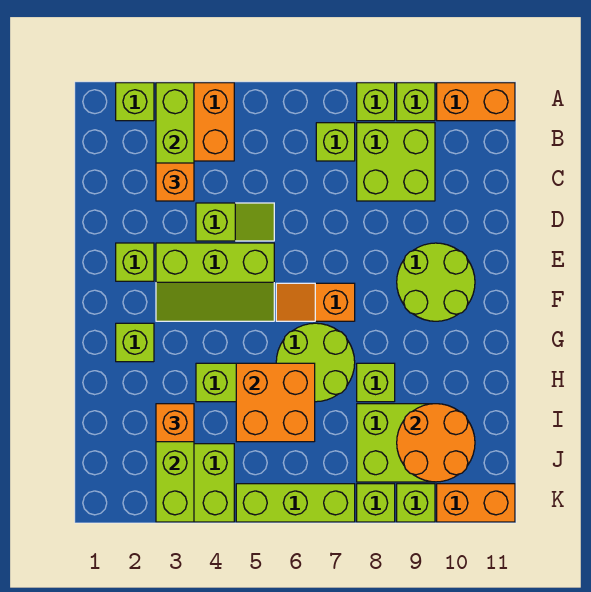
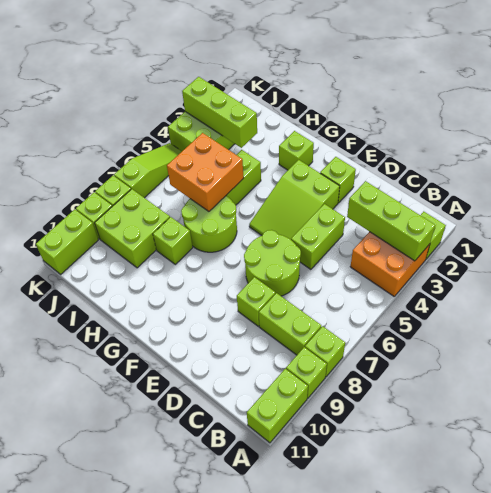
orange 1x2 brick [437,83,515,121] -> lime 1x2 brick [247,369,308,443]
lime 1x1 brick [316,123,355,161] -> lime 1x1 brick moved to [237,277,275,326]
lime 2x2 brick [357,123,435,201] -> lime 1x2 brick [259,293,321,355]
orange 1x1 brick [156,163,194,201] -> none
lime 1x2 slope [196,203,274,241] -> lime 1x2 brick [291,204,345,269]
lime 2x3 slope [156,243,274,321] -> lime 2x3 slope turned to [249,160,340,240]
lime 2x2 round brick [397,243,475,321] -> lime 2x2 round brick moved to [244,230,301,296]
orange 1x2 slope [276,283,355,321] -> none
orange 1x1 brick [156,404,194,442] -> none
orange 2x2 round brick [397,404,475,482] -> none
lime 1x3 brick [236,484,355,522] -> lime 1x3 slope [114,143,182,198]
orange 1x2 brick [437,484,515,522] -> lime 1x2 brick [36,209,98,274]

